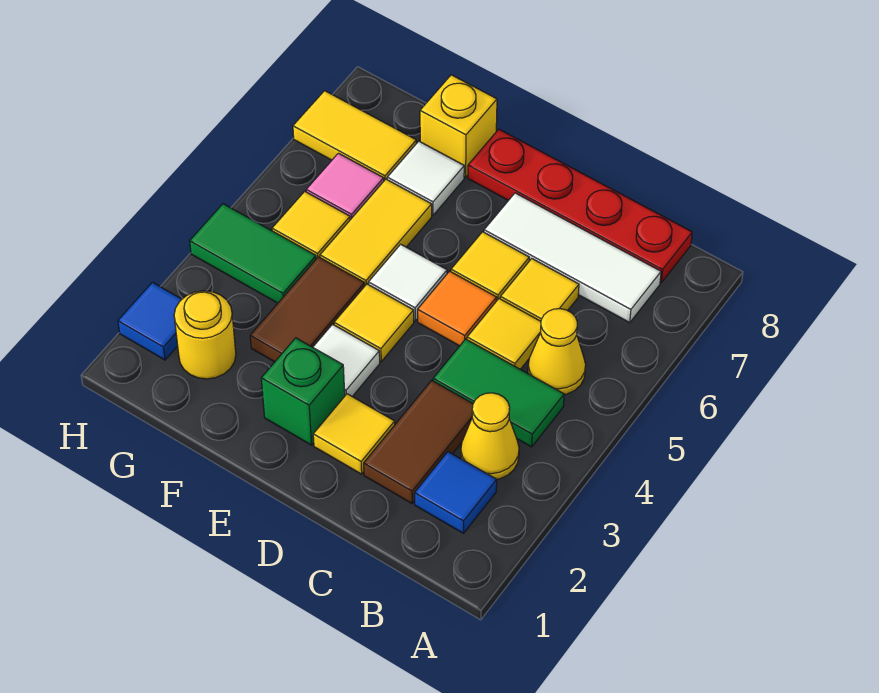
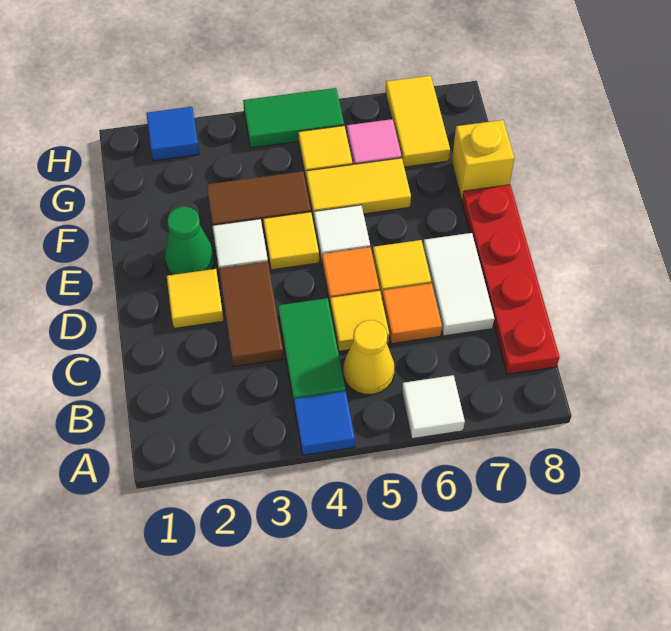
blue 1x1 tile [415,452,497,533] -> blue 1x1 tile moved to [294,391,355,455]
yellow 1x1 cone [461,393,519,479] -> none
white 1x3 tile [484,193,661,323] -> white 1x2 tile [423,233,494,336]
brown 1x2 tile [364,380,473,503] -> brown 1x2 tile turned to [219,262,283,367]
yellow 1x1 tile [500,259,579,321] -> orange 1x1 tile [382,283,442,344]
green 1x1 brick [261,338,345,445] -> green 1x1 cone [165,207,214,275]
white 1x1 tile [387,141,464,215] -> white 1x1 tile moved to [402,375,465,439]
yellow 1x1 round brick [174,291,236,379] -> none
green 1x2 tile [190,204,316,303] -> green 1x2 tile turned to [243,88,344,148]

